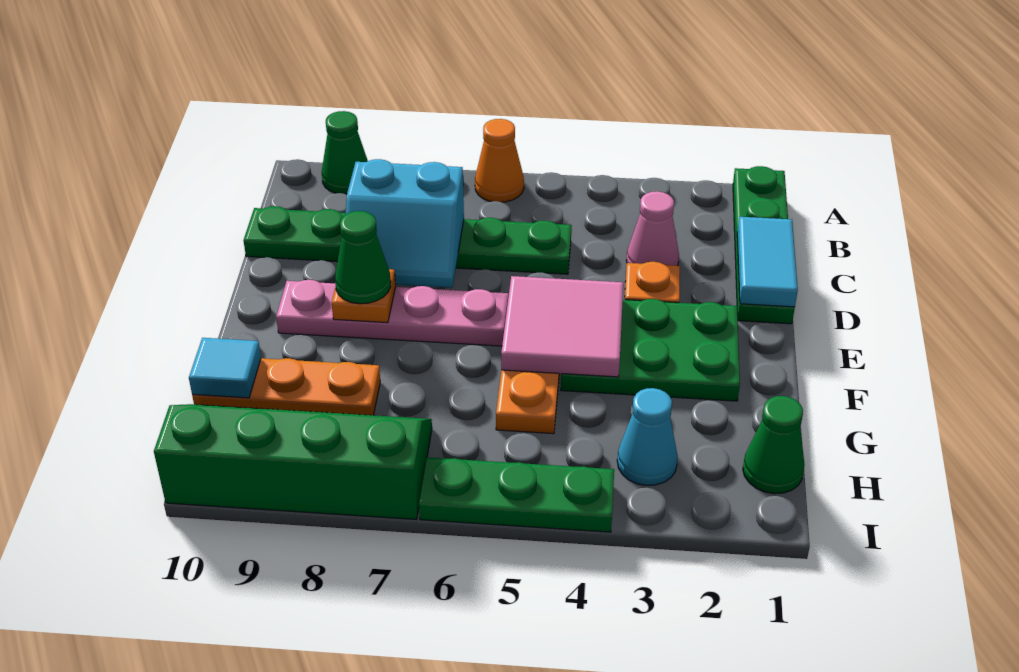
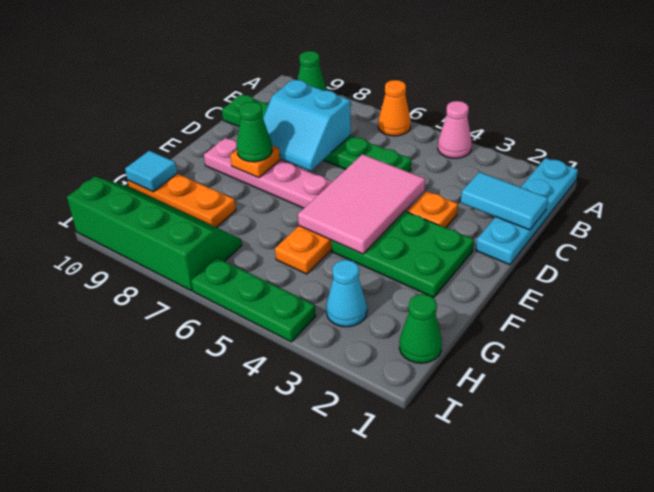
green 1x4 plate [733,166,795,324] -> cyan 1x4 plate [476,158,578,265]
cyan 1x2 tile [737,217,798,307] -> cyan 1x2 tile turned to [461,172,548,230]
pink 1x1 cone [626,191,679,266] -> pink 1x1 cone moved to [438,101,472,158]
pink 2x2 tile [501,276,623,377] -> pink 2x3 tile [298,154,425,254]

